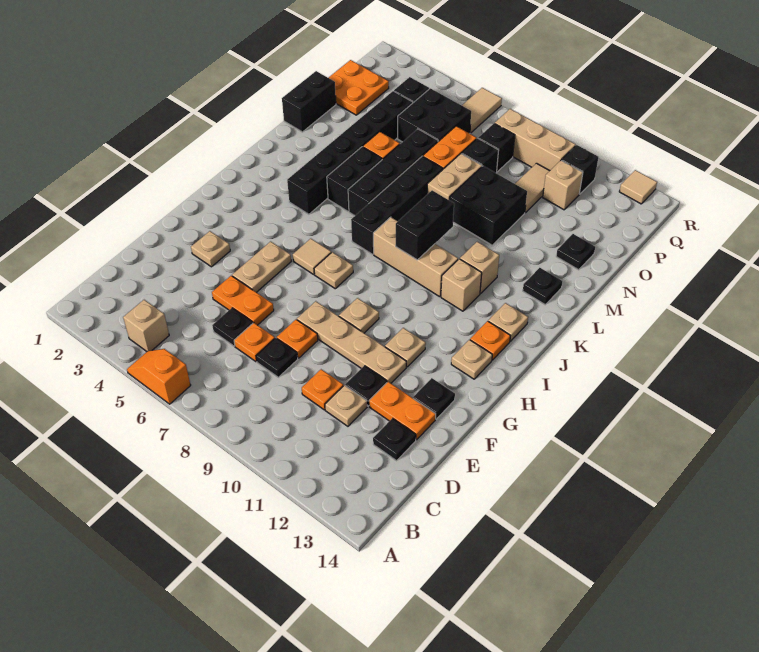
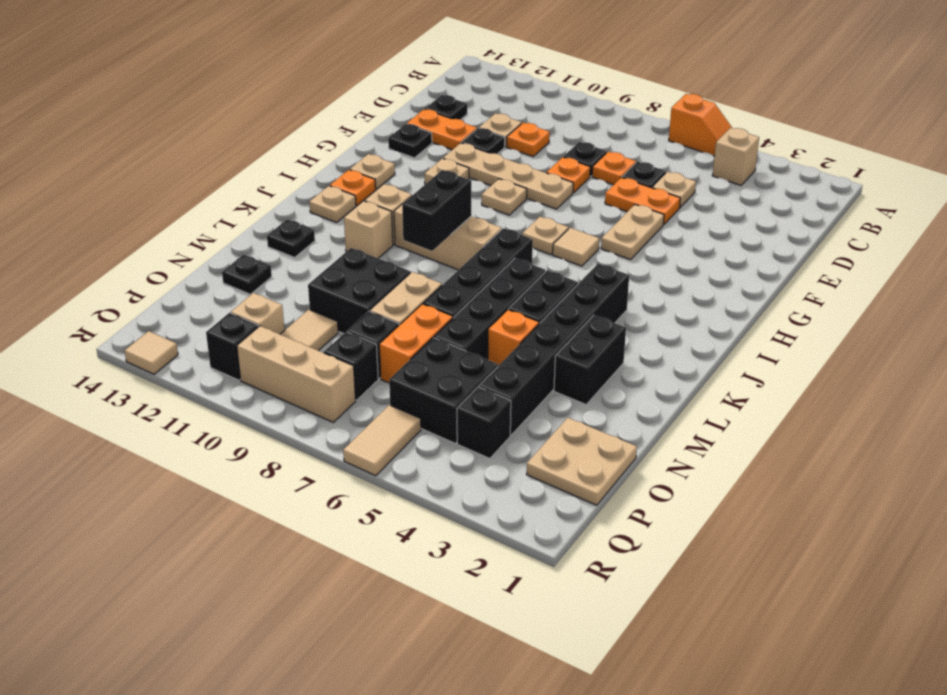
tan 1x1 plate [191,231,230,267] -> tan 1x1 plate moved to [652,172,696,208]
black 1x2 brick [282,71,336,132] -> black 1x2 brick moved to [554,315,626,404]
orange 2x2 plate [329,60,389,115] -> tan 2x2 plate [527,418,637,505]

